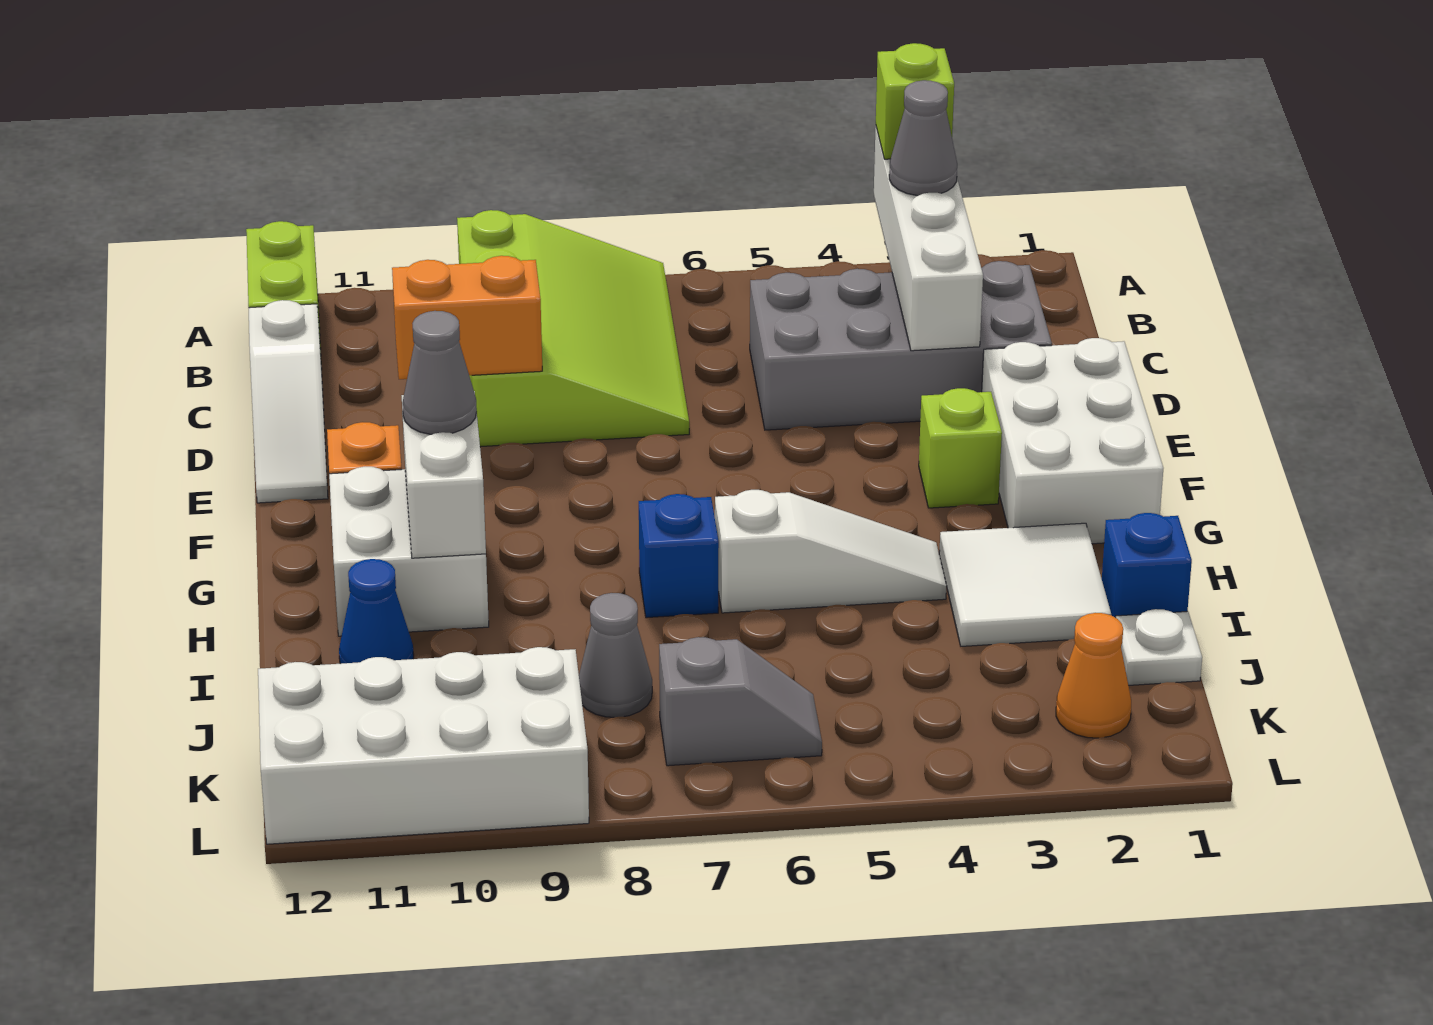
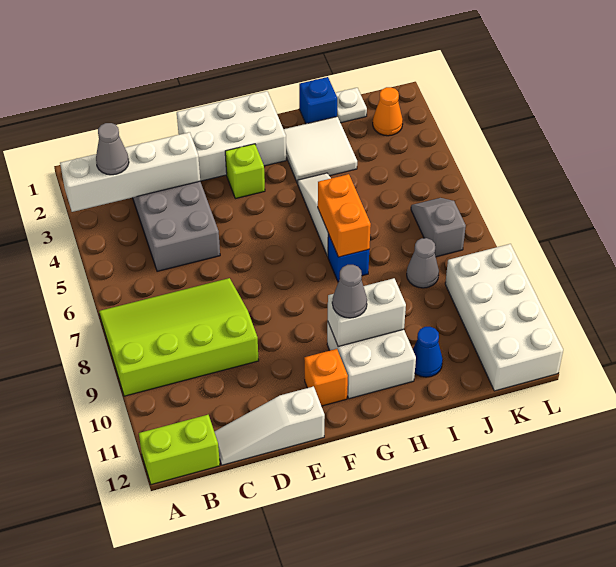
lime 1x1 brick [876,43,954,159] -> none
white 1x3 slope [249,300,328,503] -> white 1x3 slope turned to [214,386,325,465]
orange 1x2 brick [392,256,542,379] -> orange 1x2 brick moved to [318,174,371,257]

